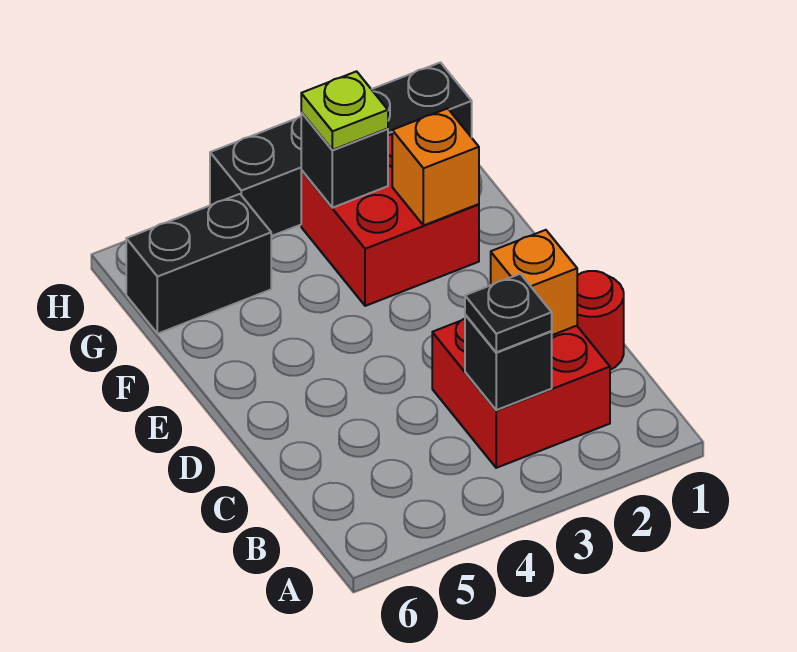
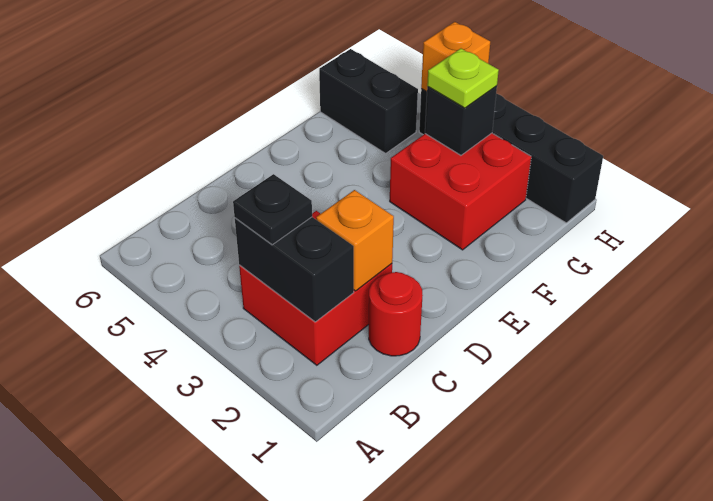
black 1x1 brick [465,315,552,410] -> black 1x2 brick [235,217,354,322]
orange 1x1 brick [392,108,479,225] -> orange 1x1 brick moved to [421,22,490,92]

